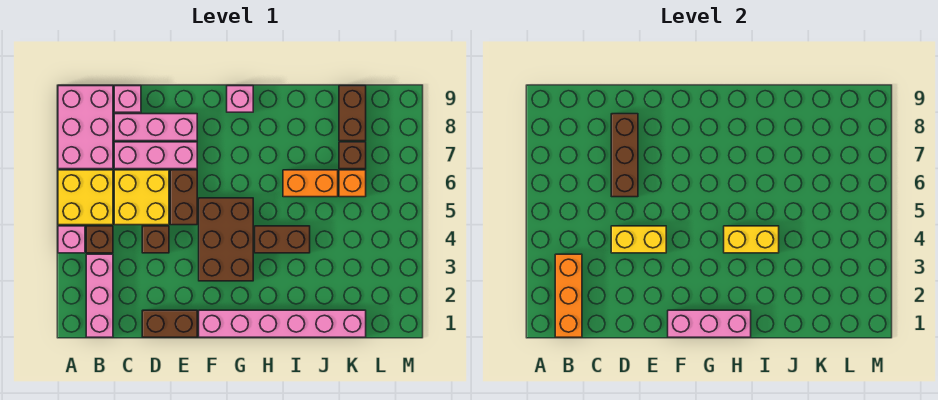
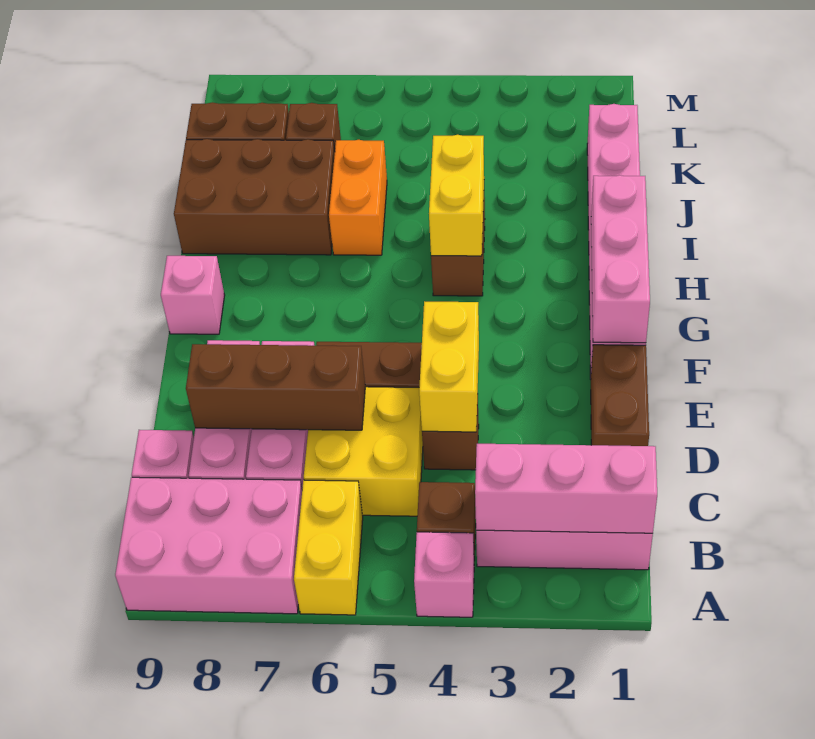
yellow 2x2 brick [58,170,113,225] -> yellow 1x2 brick [294,480,363,615]
orange 1x3 brick [555,254,582,337] -> pink 1x3 brick [475,443,657,534]
brown 2x3 brick [199,198,253,281] -> brown 2x3 brick moved to [174,139,335,255]
orange 1x1 brick [339,170,366,197] -> none

